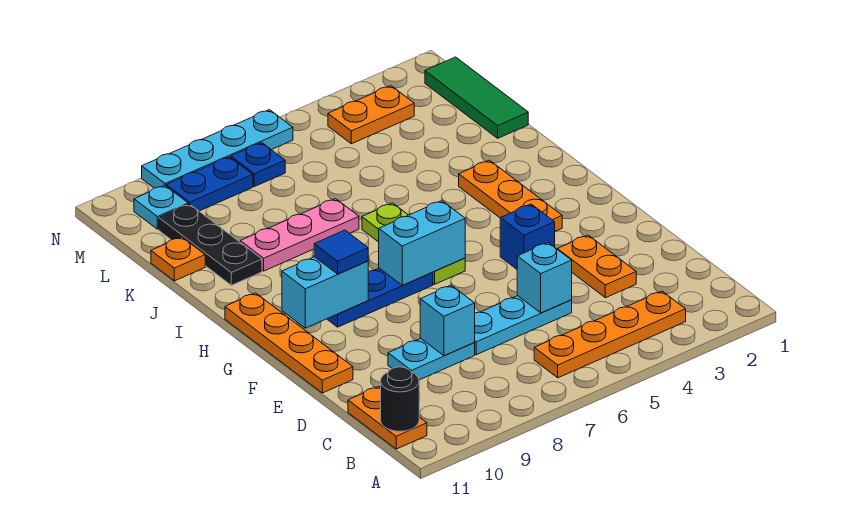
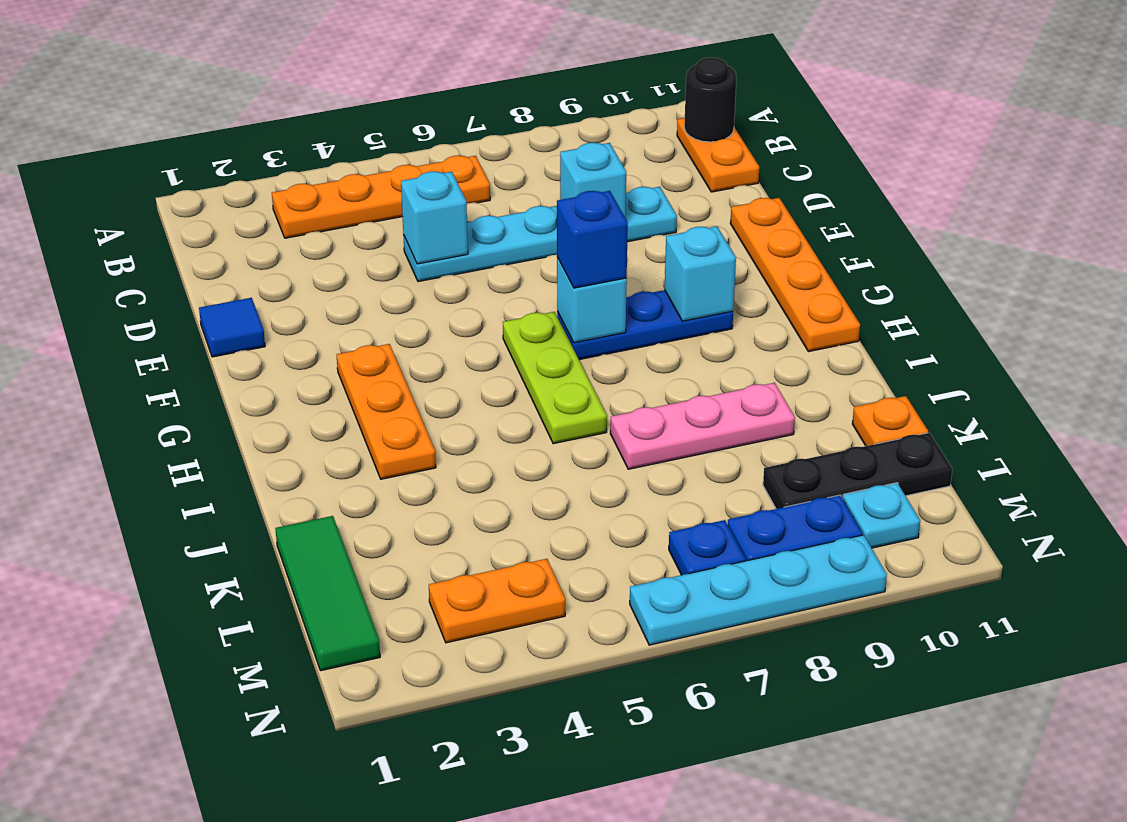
orange 1x2 plate [558,235,636,298] -> none
blue 1x1 brick [500,204,555,269] -> blue 1x1 brick moved to [557,191,628,288]
cyan 1x2 brick [379,201,465,285] -> cyan 1x1 brick [557,257,627,343]
cyan 1x2 brick [282,257,368,328] -> cyan 1x1 brick [665,226,736,321]
blue 1x1 tile [314,230,368,274] -> blue 1x1 tile moved to [199,298,265,357]
black 1x3 plate [159,204,262,285] -> black 1x3 plate turned to [763,433,952,509]

